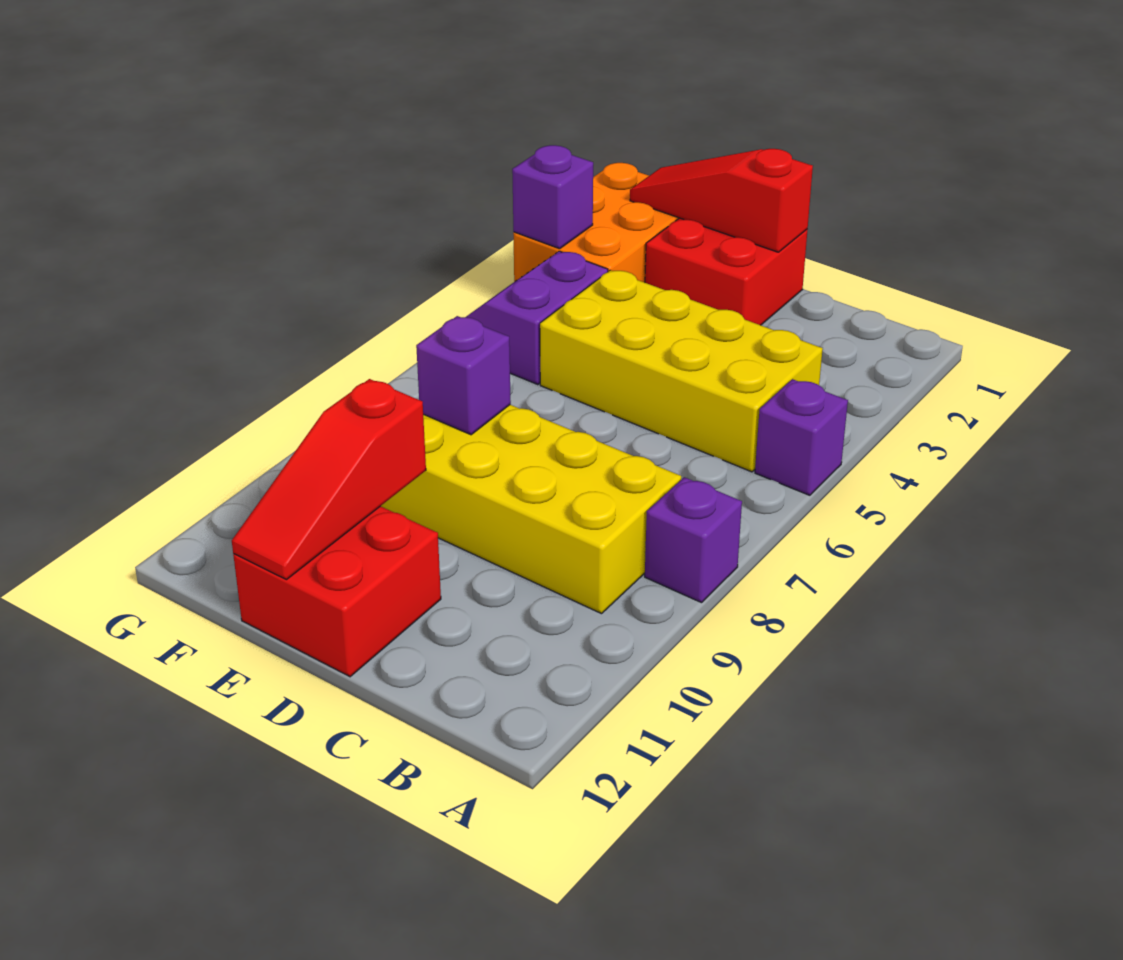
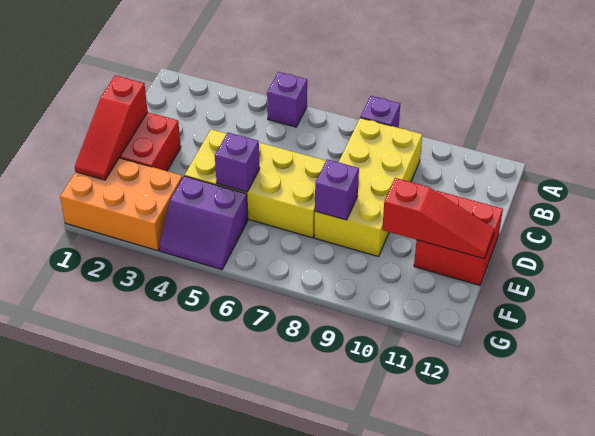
yellow 2x4 brick [540,270,823,472] -> yellow 2x4 brick turned to [185,129,326,238]
purple 1x1 brick [512,145,593,249] -> purple 1x1 brick moved to [215,133,260,192]

